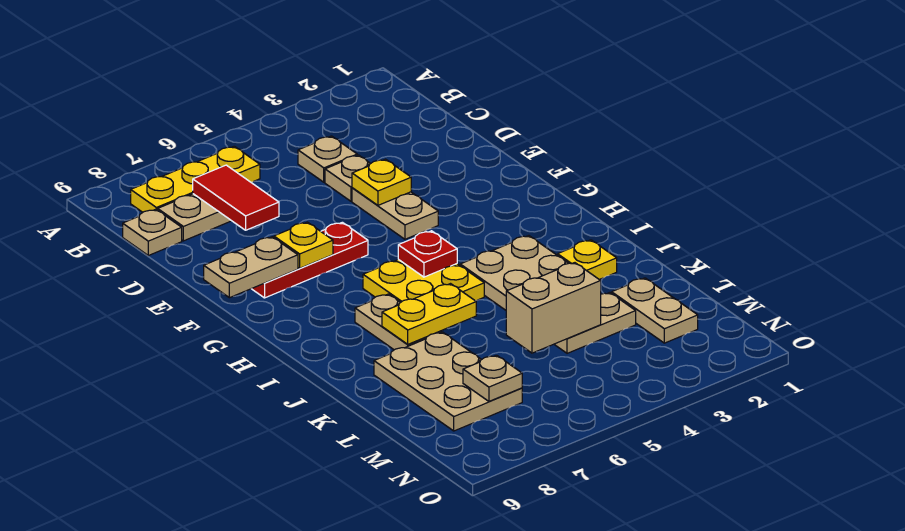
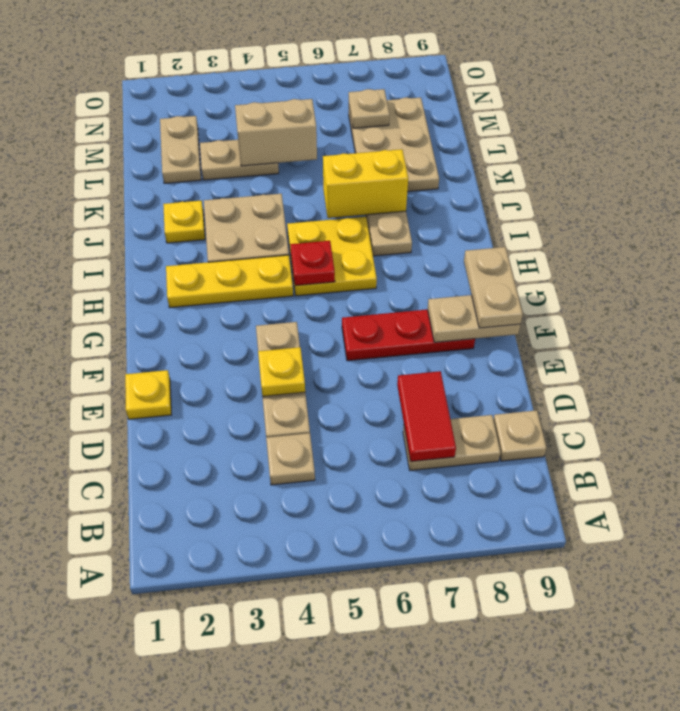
yellow 1x3 plate [131,146,260,212] -> yellow 1x3 plate moved to [166,255,293,308]
yellow 1x1 plate [274,222,333,268] -> yellow 1x1 plate moved to [125,370,171,419]
none -> tan 1x2 plate [464,247,523,328]
yellow 1x2 plate [382,284,476,344] -> yellow 1x2 brick [323,149,408,218]

